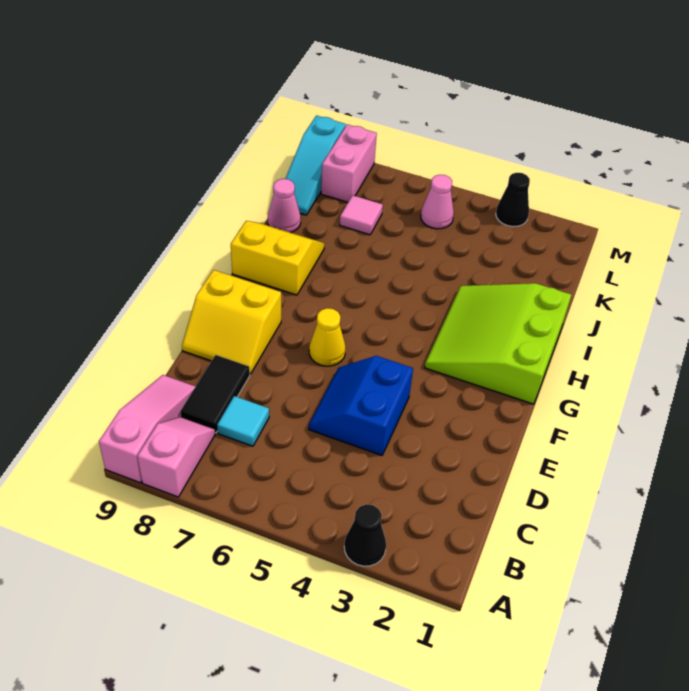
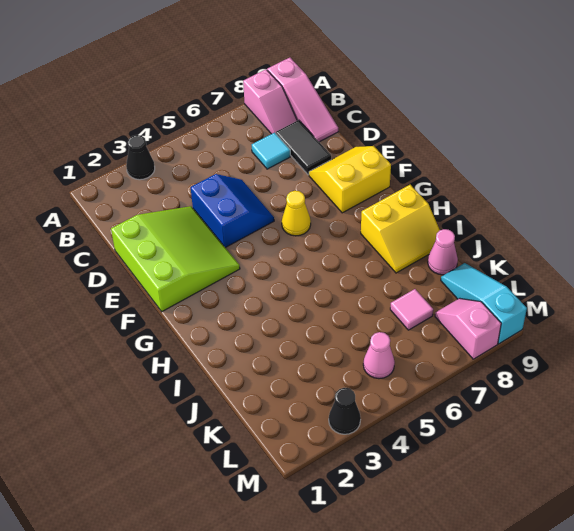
lime 3x3 slope [425,283,571,404] -> lime 3x3 slope moved to [111,206,240,312]
pink 1x2 brick [321,124,377,202] -> pink 1x2 slope [435,298,501,359]

